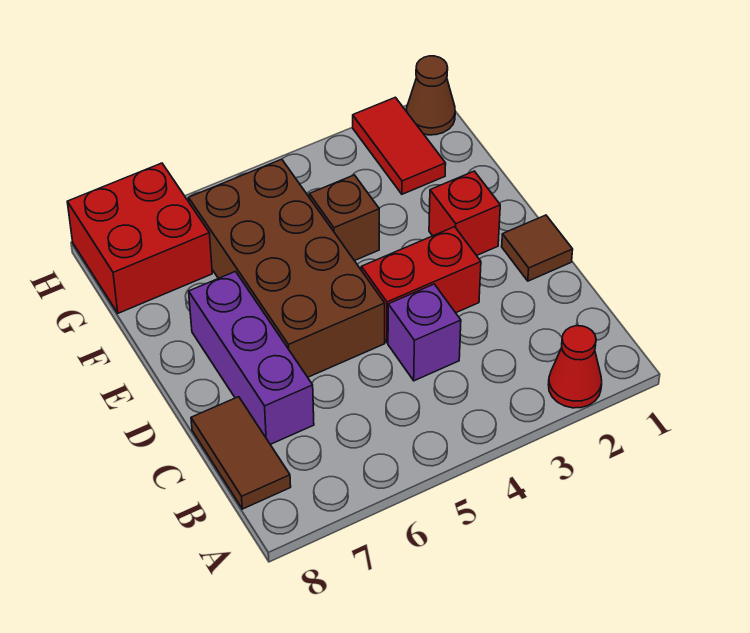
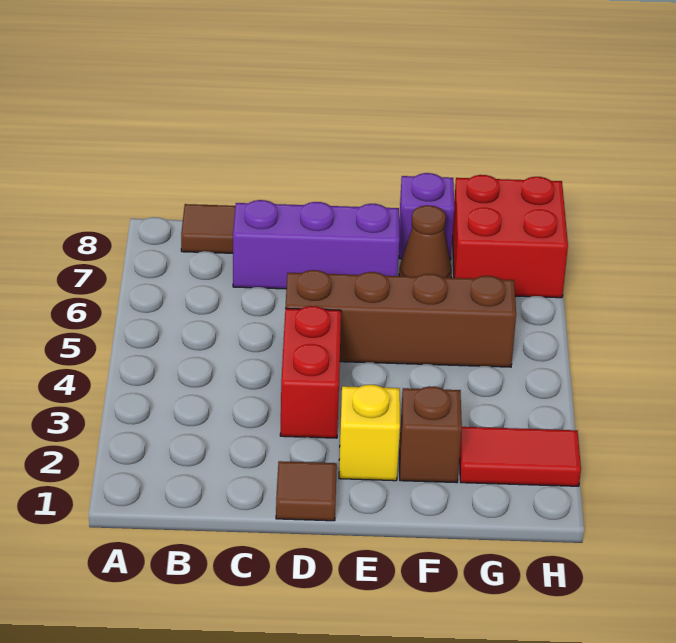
red 1x1 cone [548,326,602,408] -> none
purple 1x1 brick [388,284,461,381] -> purple 1x1 brick moved to [399,173,454,260]
brown 2x4 brick [189,159,385,377] -> brown 1x4 brick [285,270,516,367]
red 1x1 brick [429,171,500,256] -> yellow 1x1 brick [339,385,400,481]
brown 1x1 brick [309,175,379,261] -> brown 1x1 brick moved to [400,386,462,483]
brown 1x1 cone [407,56,455,135] -> brown 1x1 cone moved to [399,205,452,278]

